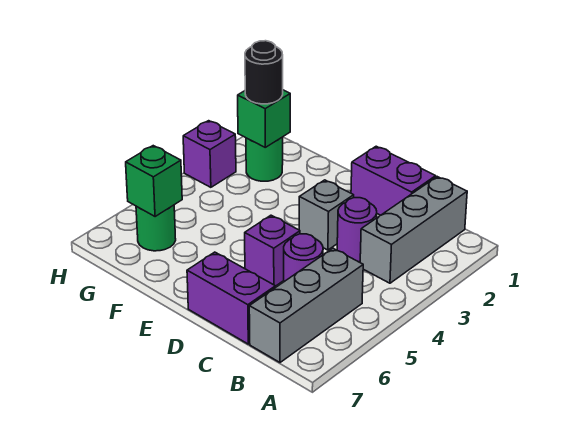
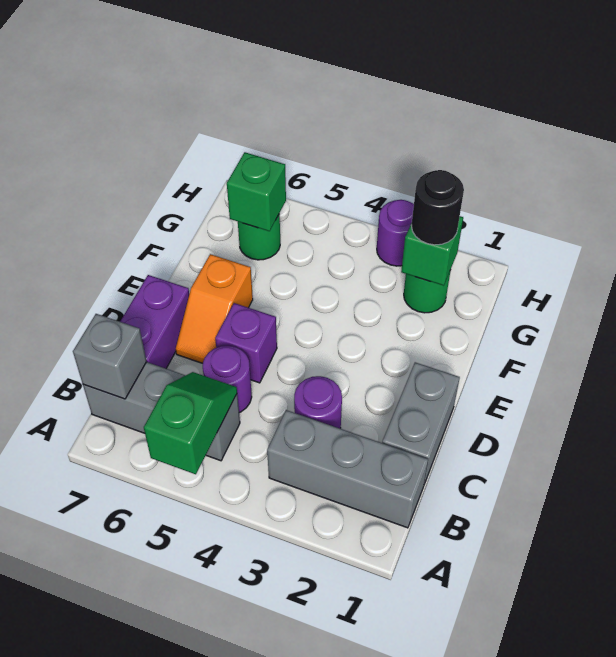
none -> green 1x2 slope [144,372,237,474]
purple 1x2 brick [351,146,436,215] -> grey 1x2 brick [382,362,460,484]
grey 1x1 brick [299,180,354,250] -> grey 1x1 brick moved to [73,314,146,399]
none -> orange 1x2 slope [176,254,253,363]
purple 1x1 brick [183,121,236,187] -> purple 1x1 round brick [377,200,414,266]

